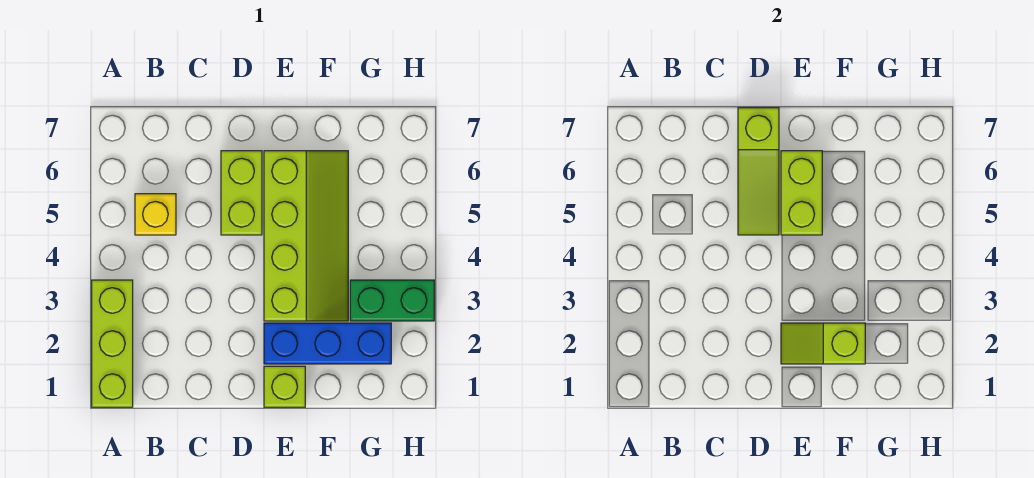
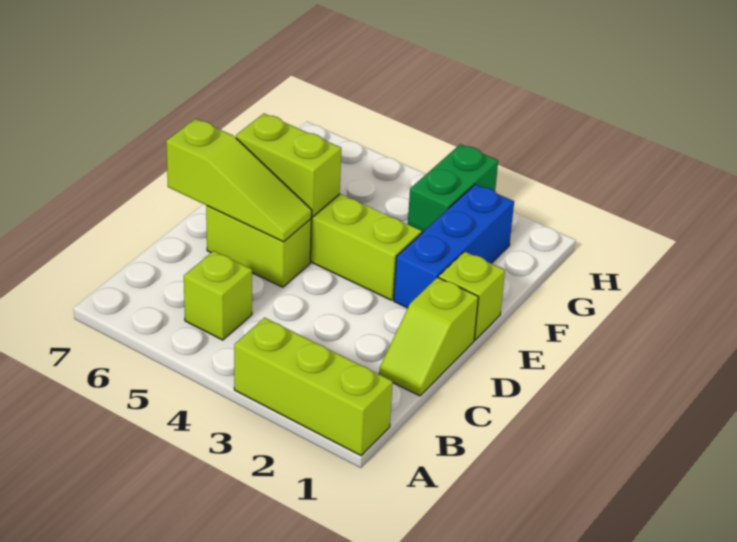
yellow 1x1 brick [135,194,176,235] -> lime 1x1 brick [184,251,252,340]
lime 1x2 slope [781,323,865,364] -> lime 1x2 slope moved to [379,277,478,396]

